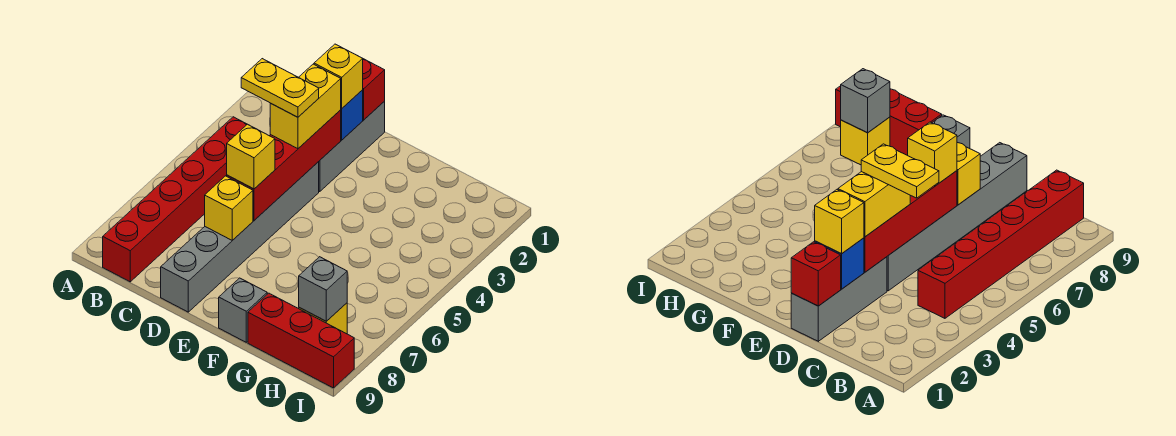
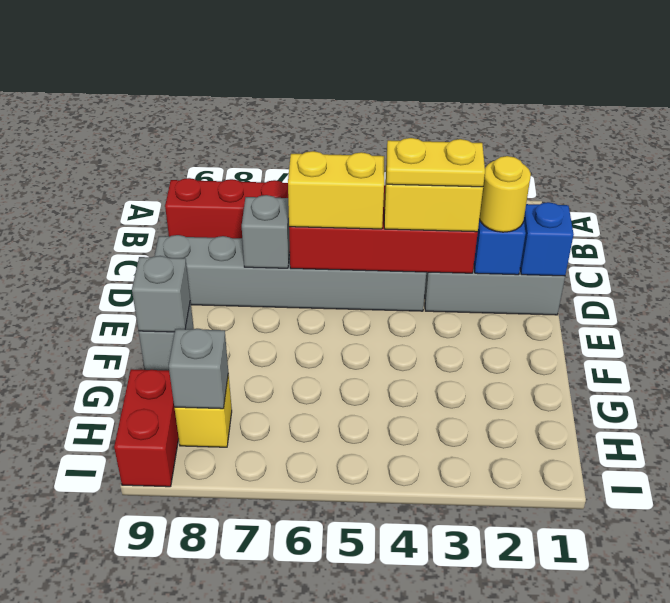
yellow 1x2 plate [241,59,319,117] -> yellow 1x2 plate turned to [387,138,485,187]
red 1x1 brick [363,59,385,120] -> blue 1x1 brick [520,202,574,276]
yellow 1x1 brick [314,44,363,109] -> yellow 1x1 round brick [479,156,531,232]
yellow 1x1 brick [227,124,275,189] -> yellow 1x2 brick [288,151,384,229]
yellow 1x1 brick [205,176,253,240] -> grey 1x1 brick [242,195,290,268]
none -> grey 1x1 brick [132,256,190,332]
red 1x3 brick [248,293,354,388] -> red 1x2 brick [114,369,179,487]

